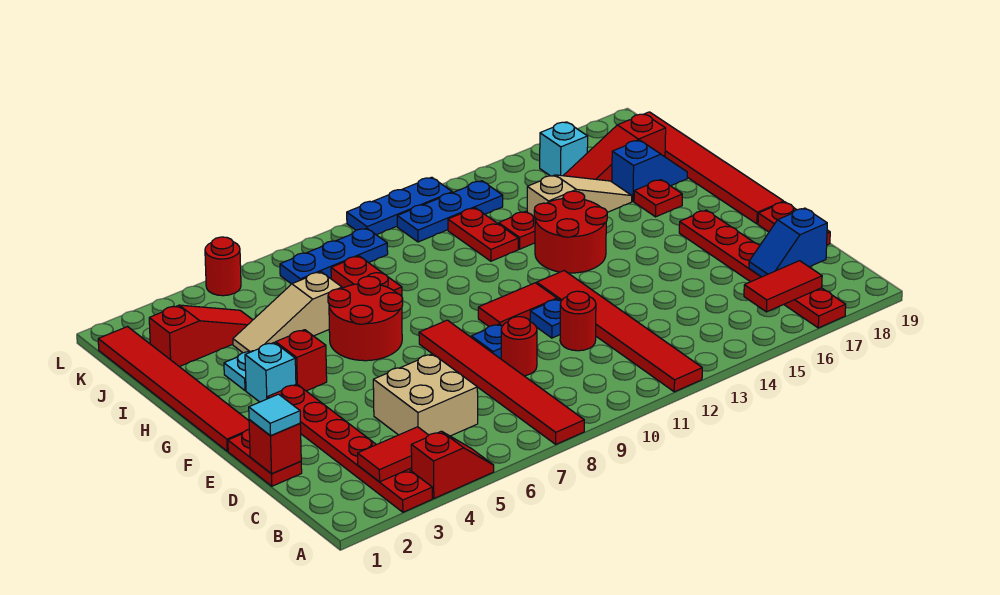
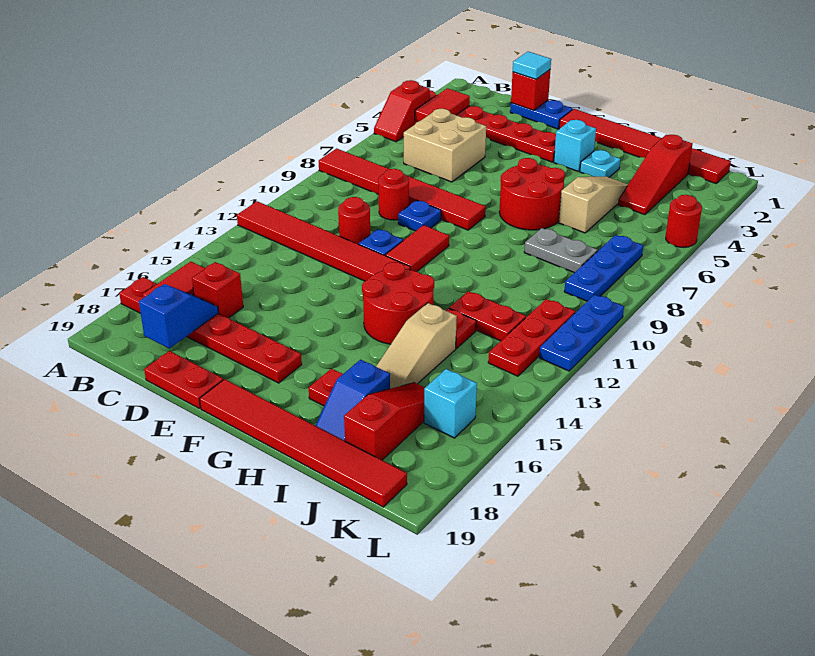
red 1x2 plate [228,430,302,486] -> blue 1x2 plate [510,100,573,129]
red 1x1 brick [276,330,327,391] -> red 1x1 brick moved to [192,262,243,318]
red 1x2 plate [331,256,402,296] -> grey 1x2 plate [524,228,598,273]
blue 1x3 plate [397,181,503,242] -> red 1x3 plate [488,299,575,376]

